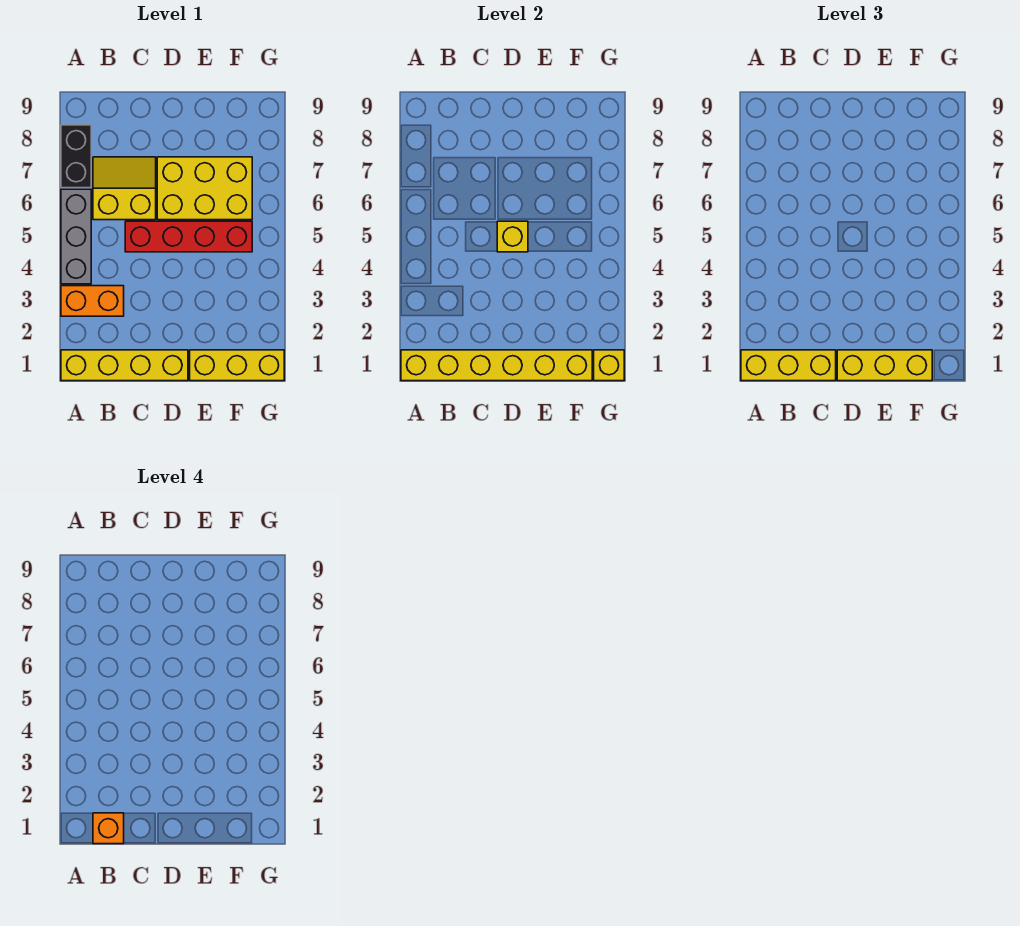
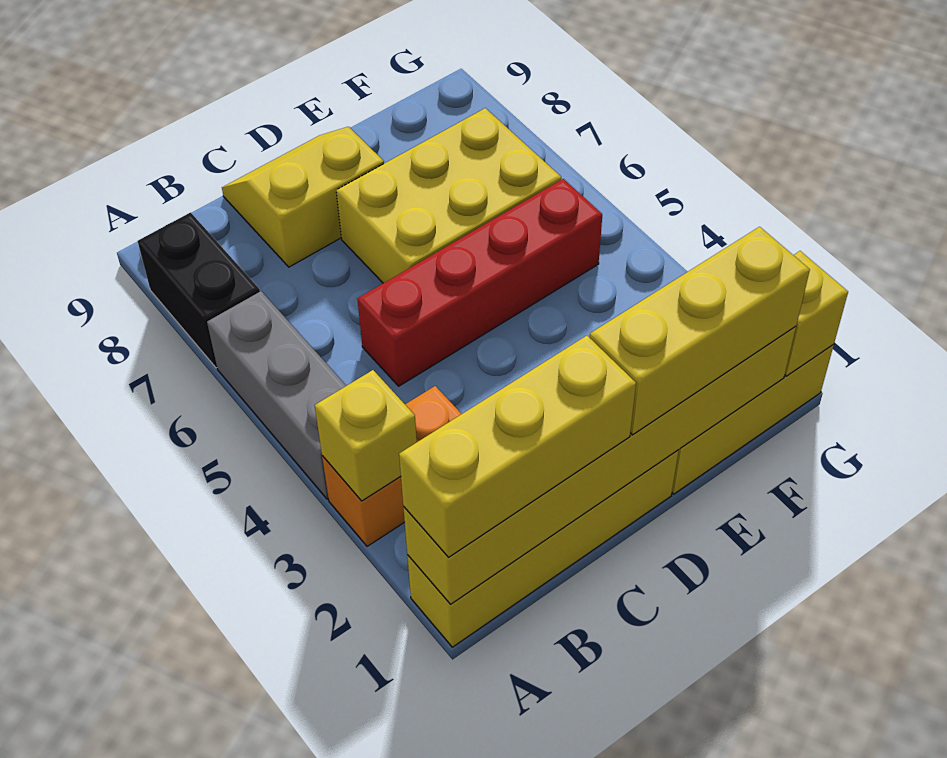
orange 1x1 brick [93,813,124,844] -> none
yellow 2x2 slope [93,157,156,220] -> yellow 2x2 slope moved to [222,127,384,267]
yellow 1x1 brick [497,221,528,252] -> yellow 1x1 brick moved to [315,370,417,501]

